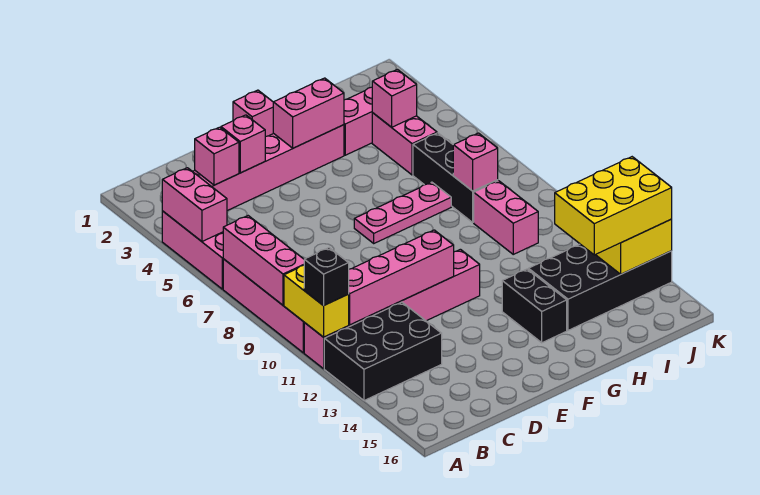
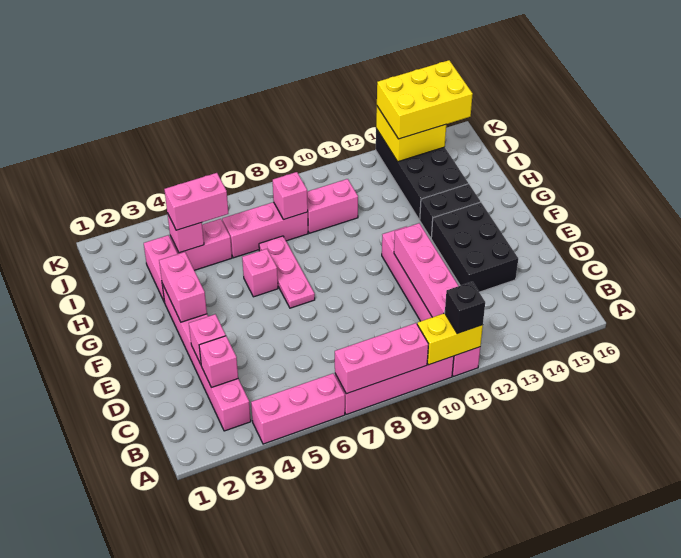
pink 1x2 brick [162,168,227,241] -> pink 1x2 brick moved to [164,173,228,230]
black 2x3 brick [324,302,442,401] -> black 2x3 brick moved to [431,202,518,292]
pink 1x1 brick [233,90,274,137] -> pink 1x1 brick moved to [242,249,278,297]
black 1x3 brick [413,133,498,222] -> pink 1x3 brick [222,202,308,258]
yellow 2x3 brick [555,157,672,255] -> yellow 2x3 brick turned to [377,60,473,139]

